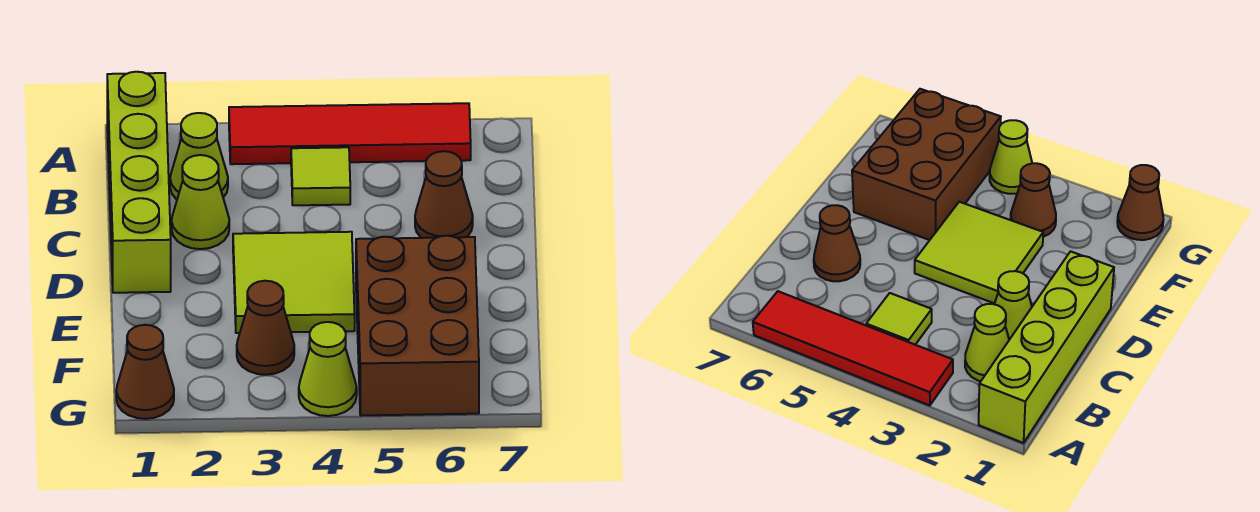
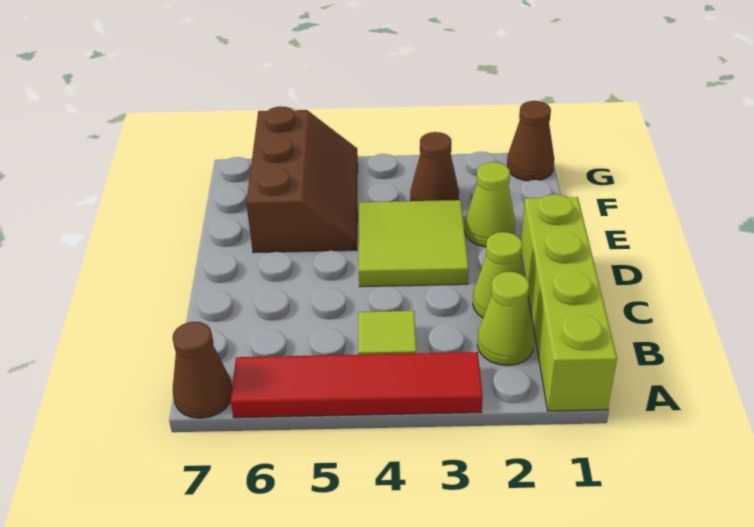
brown 1x1 cone [415,151,473,238] -> brown 1x1 cone moved to [173,322,232,418]
brown 2x3 brick [356,236,479,415] -> brown 2x3 slope [246,106,358,253]
lime 1x1 cone [299,322,357,416] -> lime 1x1 cone moved to [465,162,515,247]

